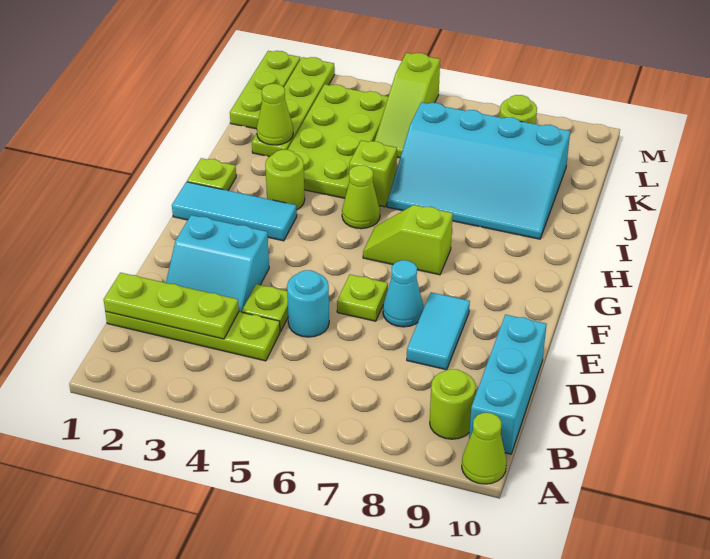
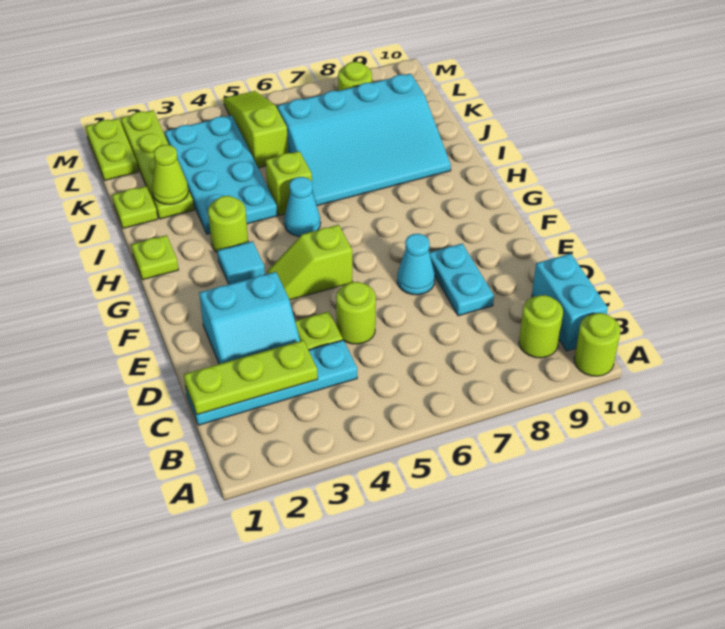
lime 1x1 cone [462,413,507,484] -> lime 1x1 round brick [574,313,620,376]
cyan 1x3 brick [469,315,547,454] -> cyan 1x2 brick [532,254,608,351]
lime 1x4 plate [105,312,280,361] -> cyan 1x4 plate [185,340,357,425]
cyan 1x1 round brick [287,270,329,337] -> lime 1x1 round brick [336,282,376,344]
cyan 1x2 tile [407,292,470,370] -> cyan 1x2 plate [429,244,494,316]
lime 1x1 plate [337,275,388,321] -> lime 1x1 plate moved to [112,186,158,228]
cyan 1x3 tile [172,182,297,241] -> cyan 1x1 tile [217,241,265,284]
lime 1x2 slope [363,205,453,275] -> lime 1x2 slope moved to [267,225,352,300]
lime 1x1 cone [342,165,380,229] -> cyan 1x1 cone [284,177,321,236]
lime 2x4 plate [288,84,388,198] -> cyan 2x4 plate [165,115,277,234]
lime 1x3 plate [230,51,300,129] -> lime 1x2 plate [86,118,138,180]
lime 1x3 slope [375,53,440,158] -> lime 1x3 slope turned to [224,91,288,168]

